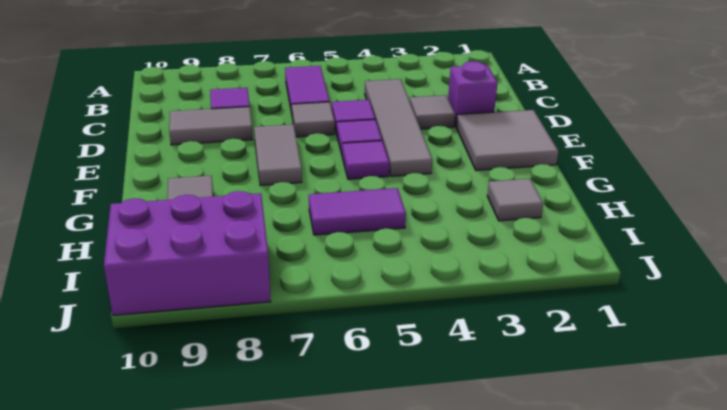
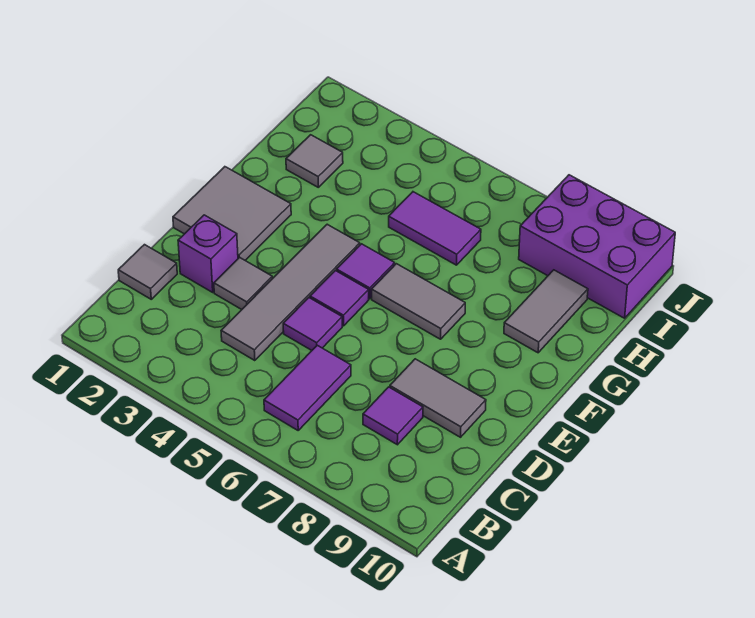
grey 1x1 tile [292,102,335,137] -> grey 1x1 tile moved to [118,245,177,299]
grey 1x2 tile [254,124,302,185] -> grey 1x2 tile turned to [372,264,465,339]

